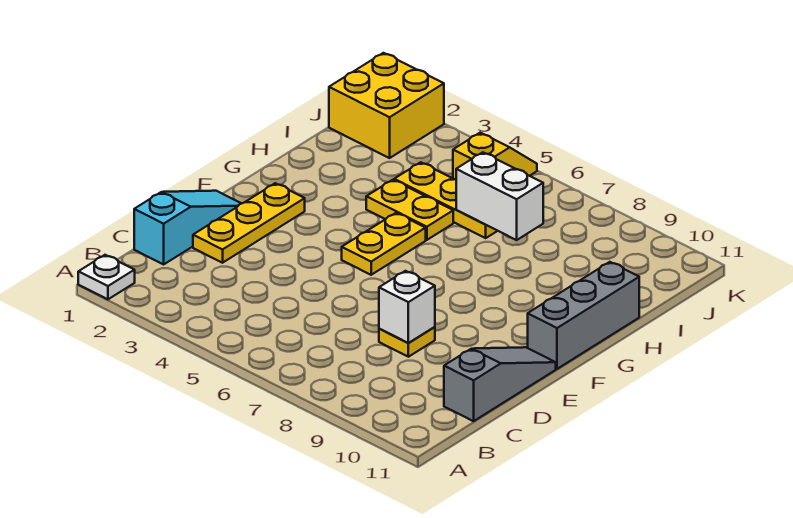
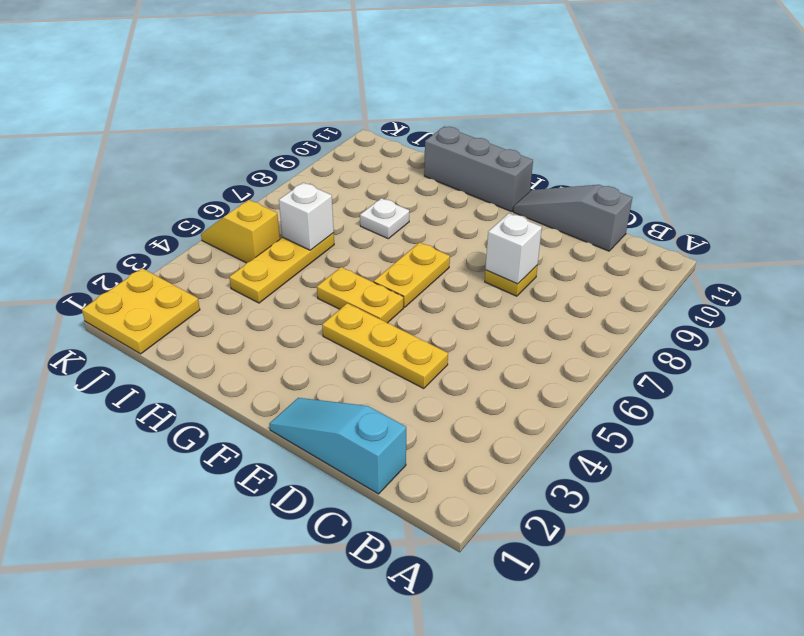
white 1x1 plate [78,255,135,299] -> white 1x1 plate moved to [360,198,409,239]
yellow 1x3 plate [193,183,305,263] -> yellow 1x3 plate moved to [322,303,448,388]
yellow 1x2 plate [366,180,453,240] -> yellow 1x2 plate moved to [374,242,450,307]
white 1x2 brick [456,152,543,240] -> white 1x1 brick [279,183,334,250]
yellow 2x2 brick [329,53,444,158] -> yellow 2x2 plate [82,268,200,354]

